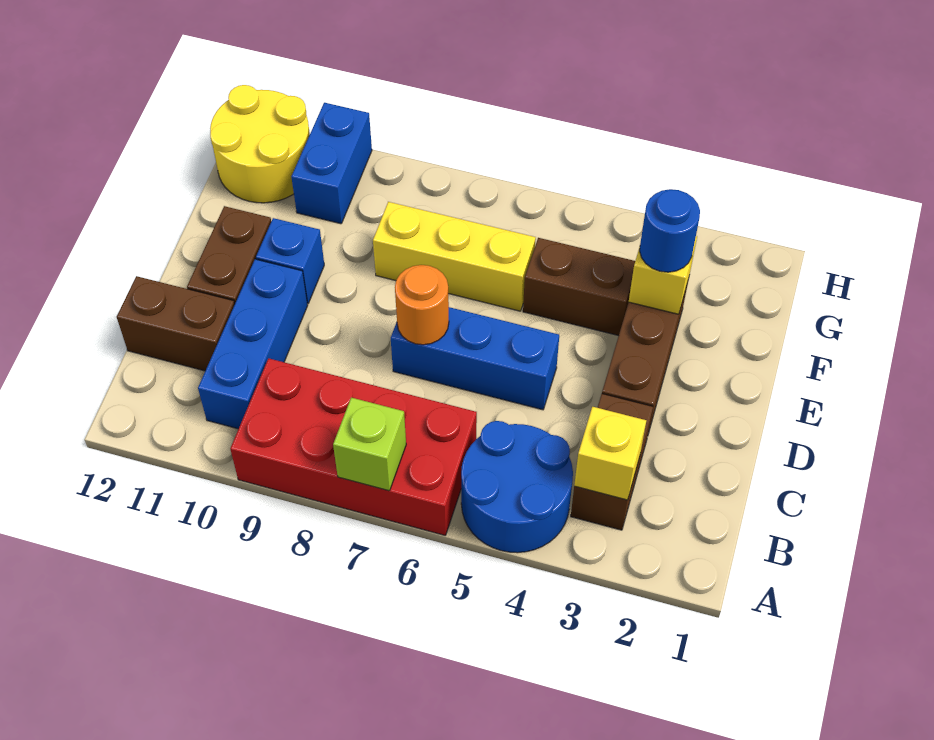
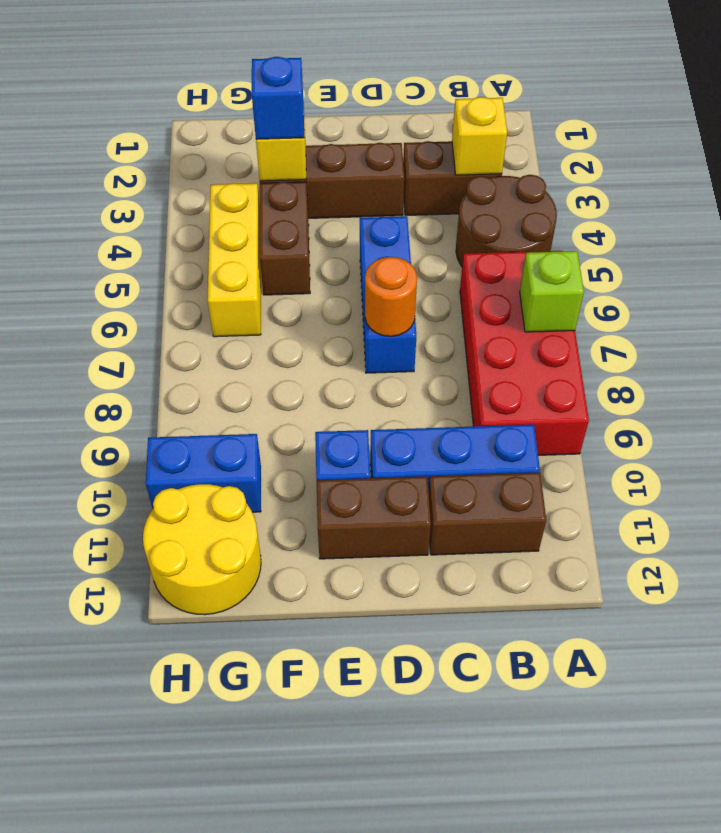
blue 2x2 round brick [461,421,573,553] -> brown 2x2 round brick [456,175,557,266]
brown 1x2 brick [117,276,235,371] -> brown 1x2 brick turned to [429,472,546,555]
blue 1x1 round brick [640,189,700,272] -> blue 1x1 brick [252,57,304,139]
yellow 1x3 brick [373,202,536,311] -> yellow 1x3 brick moved to [208,183,261,337]

